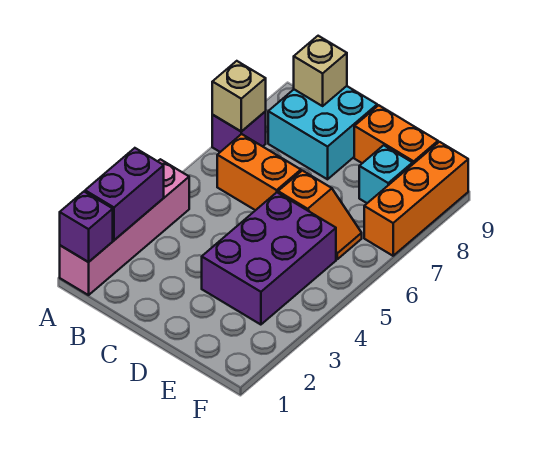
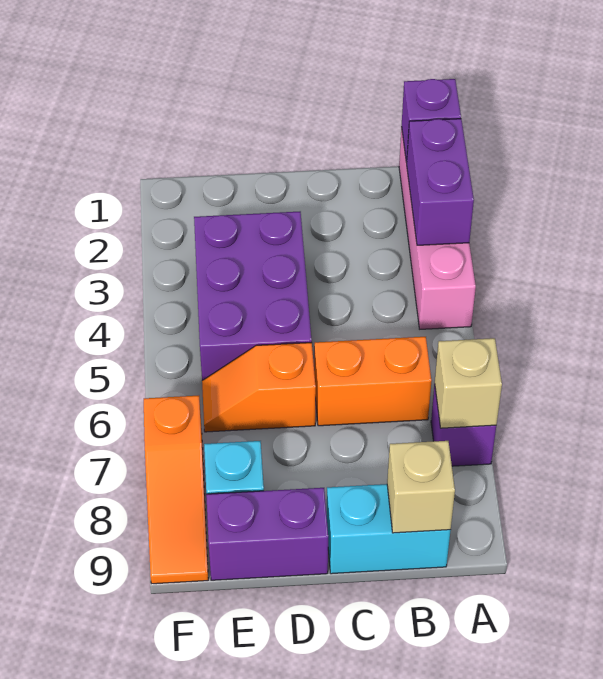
cyan 2x2 brick [268,86,377,179] -> cyan 1x2 brick [327,484,451,574]
orange 1x2 brick [354,105,438,164] -> purple 1x2 brick [206,488,328,580]
orange 1x3 brick [364,142,468,256] -> orange 1x3 slope [144,396,208,584]

